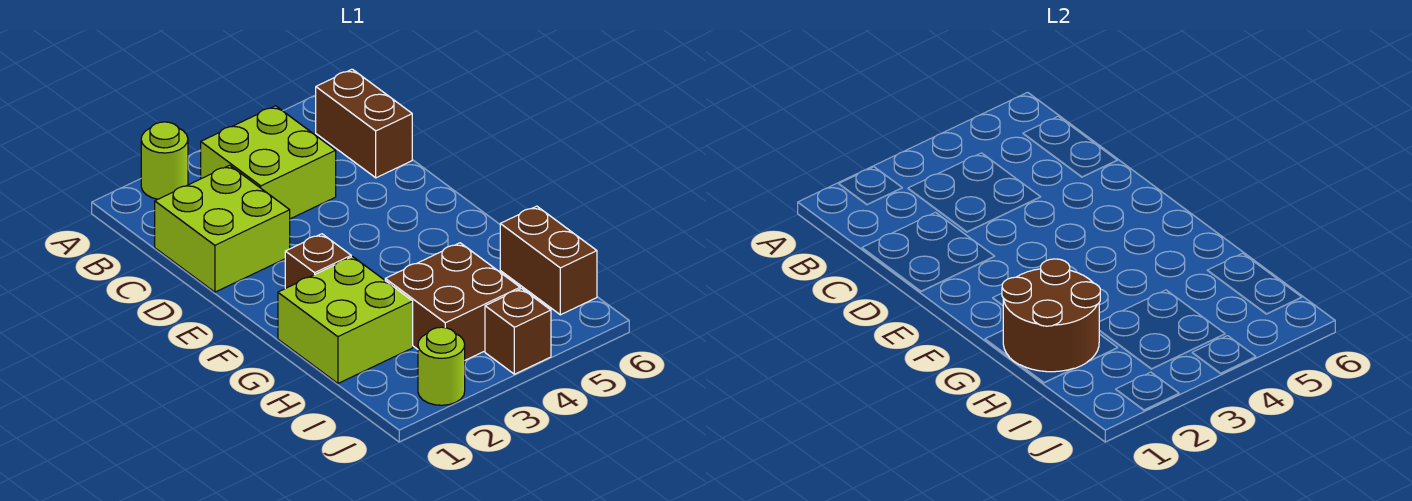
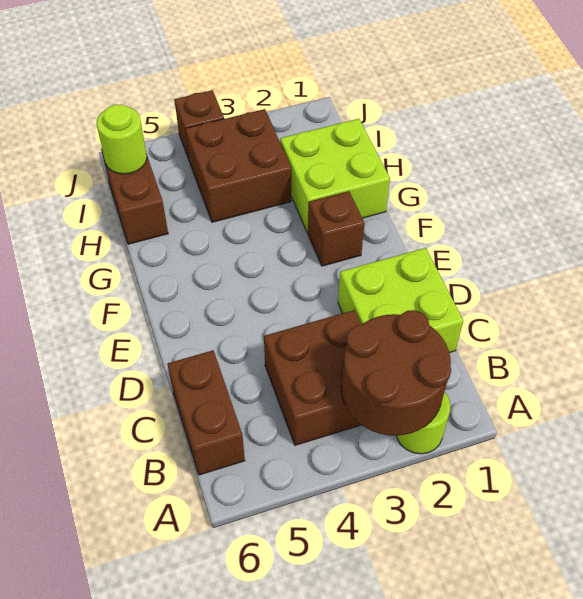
lime 2x2 brick [201,106,336,219] -> brown 2x2 brick [264,310,361,445]
brown 2x2 round brick [1002,259,1100,372] -> brown 2x2 round brick moved to [342,310,451,436]
lime 1x1 round brick [418,327,465,405] -> lime 1x1 round brick moved to [97,104,147,174]

